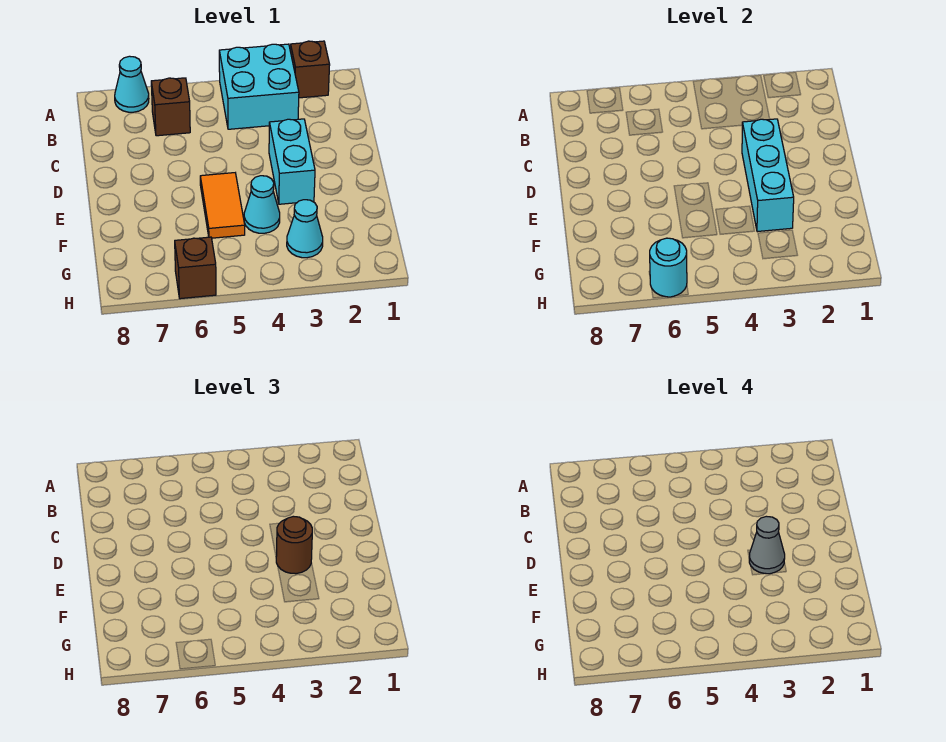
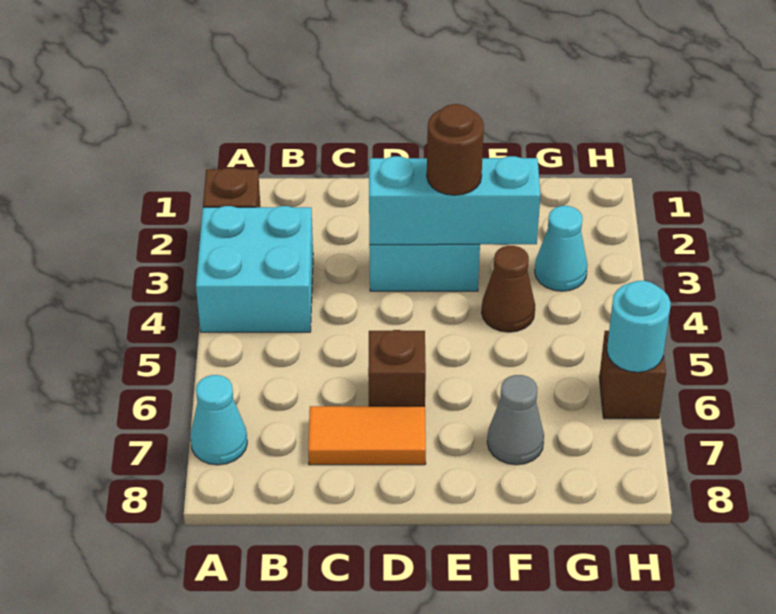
brown 1x1 brick [151,78,190,136] -> brown 1x1 brick moved to [368,330,426,406]
grey 1x1 cone [749,516,785,574] -> grey 1x1 cone moved to [487,375,544,465]
orange 1x2 tile [200,173,245,238] -> orange 1x2 tile moved to [308,406,426,465]
cyan 1x1 cone [244,176,280,233] -> brown 1x1 cone [482,246,535,332]

